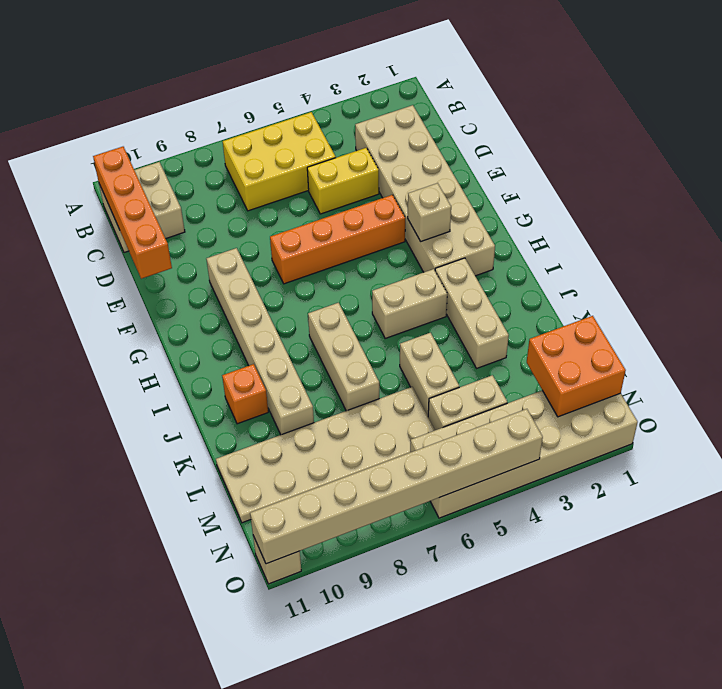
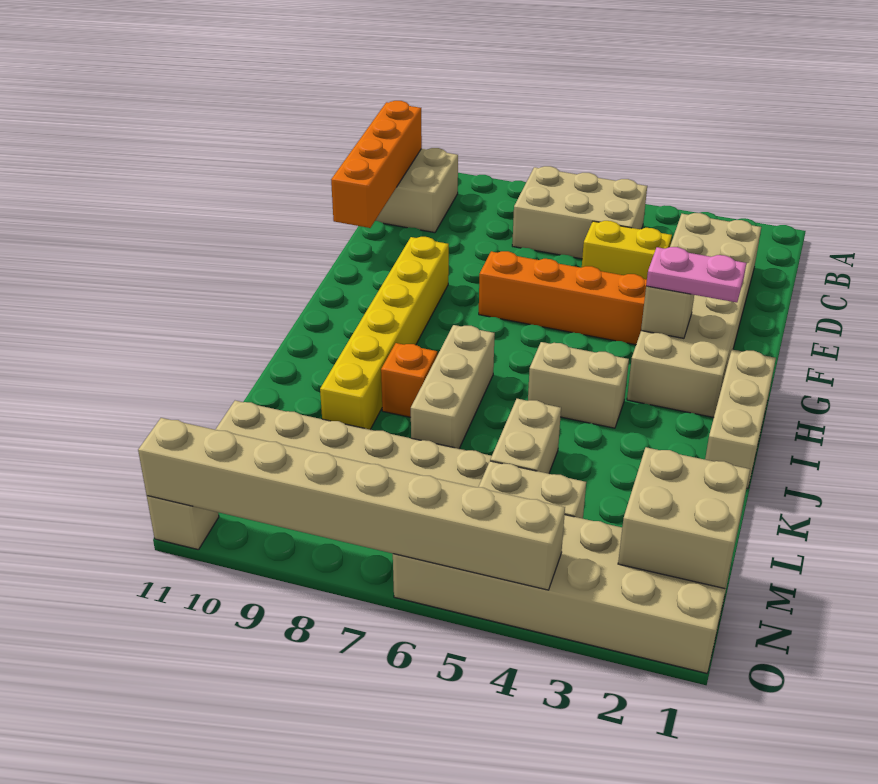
yellow 2x3 brick [223,112,336,211] -> tan 2x3 brick [512,166,647,259]
tan 1x6 brick [206,248,314,435] -> yellow 1x6 brick [320,237,449,429]
none -> pink 1x2 plate [646,247,746,302]
tan 1x3 brick [435,258,509,368] -> tan 1x3 brick moved to [705,350,776,489]
orange 1x1 brick [222,364,268,424] -> orange 1x1 brick moved to [381,343,437,417]
orange 2x2 brick [527,316,626,417] -> tan 2x2 brick [618,447,750,589]

